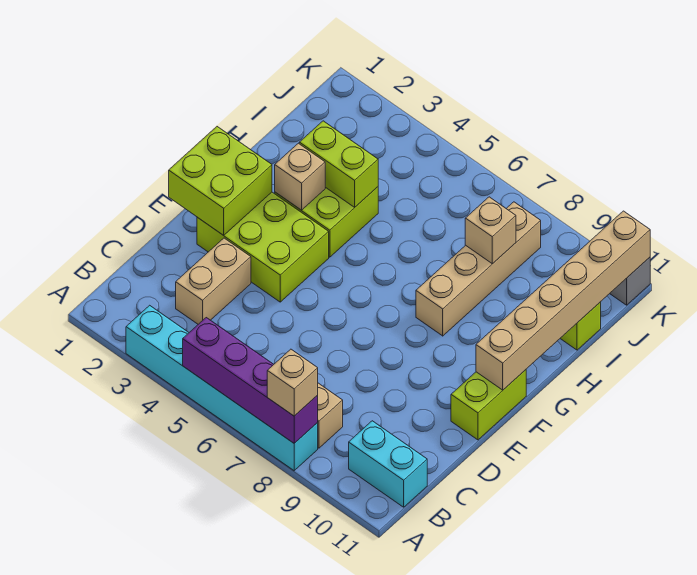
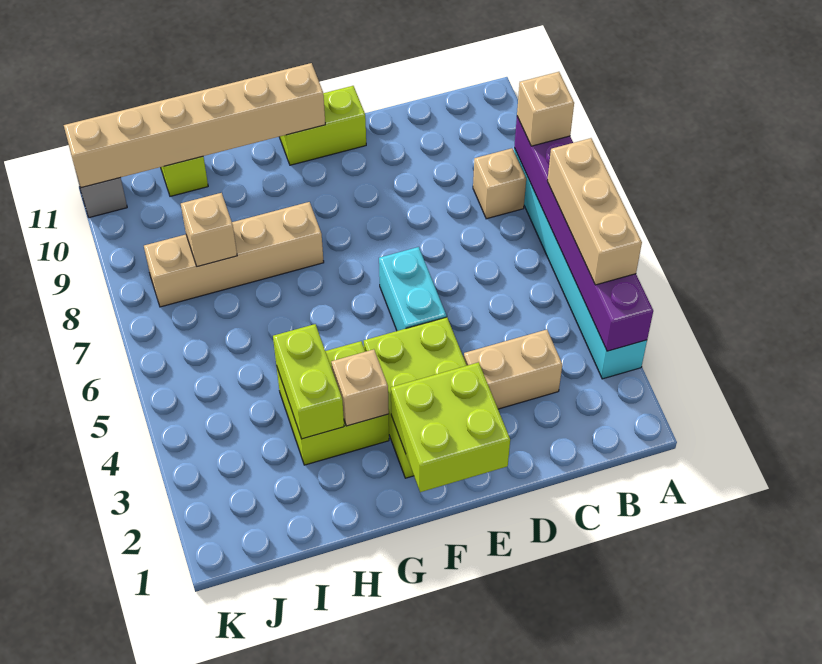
none -> tan 1x3 brick [547,138,642,285]
purple 1x4 brick [183,318,318,443] -> purple 1x6 brick [514,117,653,351]
cyan 1x2 brick [349,421,427,507] -> cyan 1x2 brick moved to [379,247,446,331]

